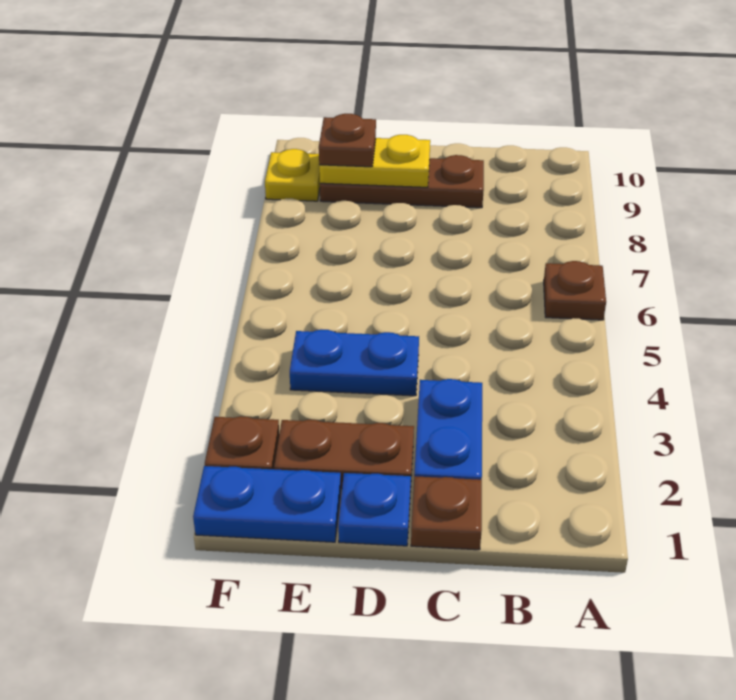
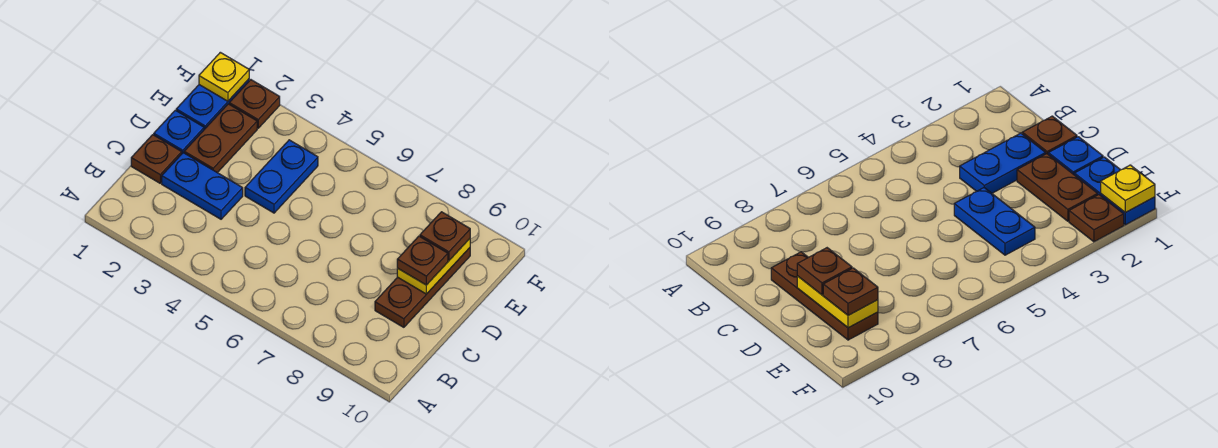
brown 1x1 plate [544,261,606,320] -> brown 1x1 plate moved to [397,236,448,285]
yellow 1x1 plate [265,149,320,201] -> yellow 1x1 plate moved to [199,52,249,101]

